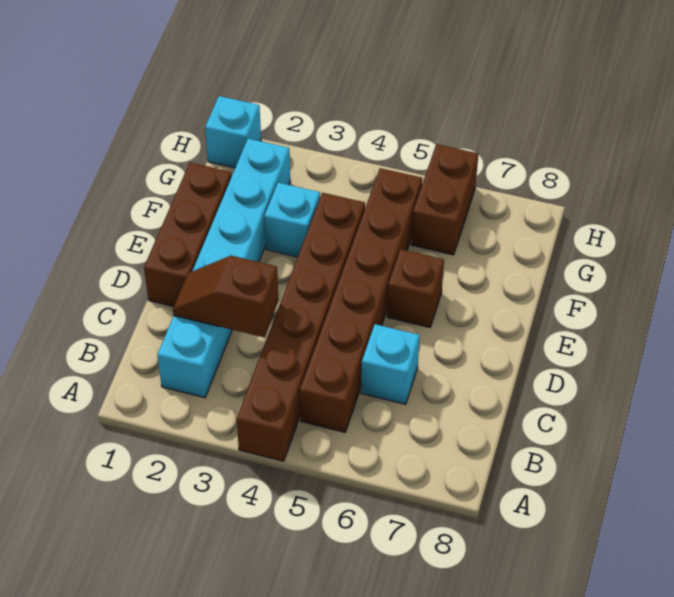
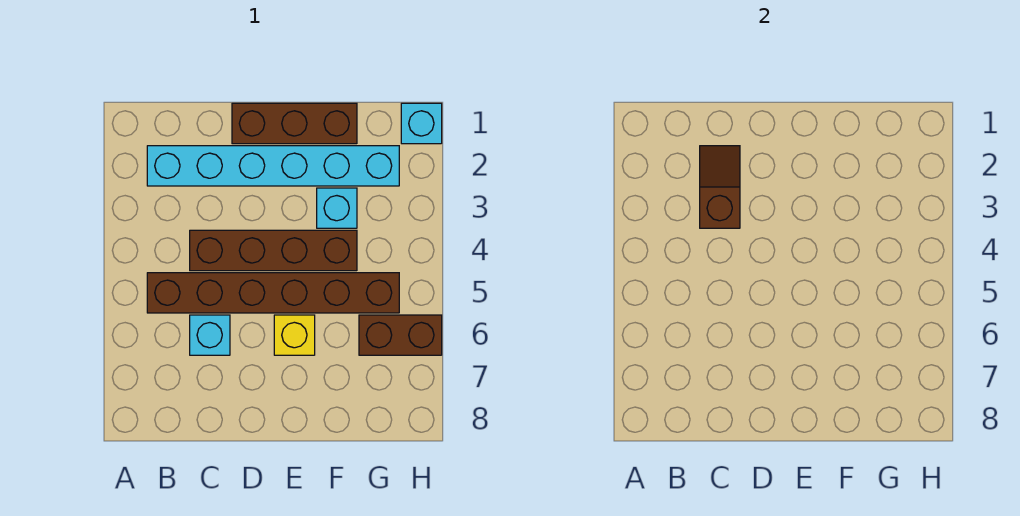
brown 1x6 brick [236,193,365,461] -> brown 1x4 brick [190,230,357,271]
brown 1x1 brick [387,249,444,327] -> yellow 1x1 brick [274,315,315,355]

